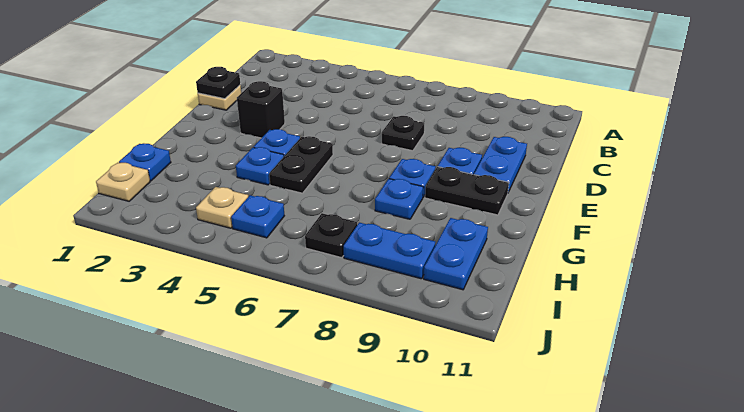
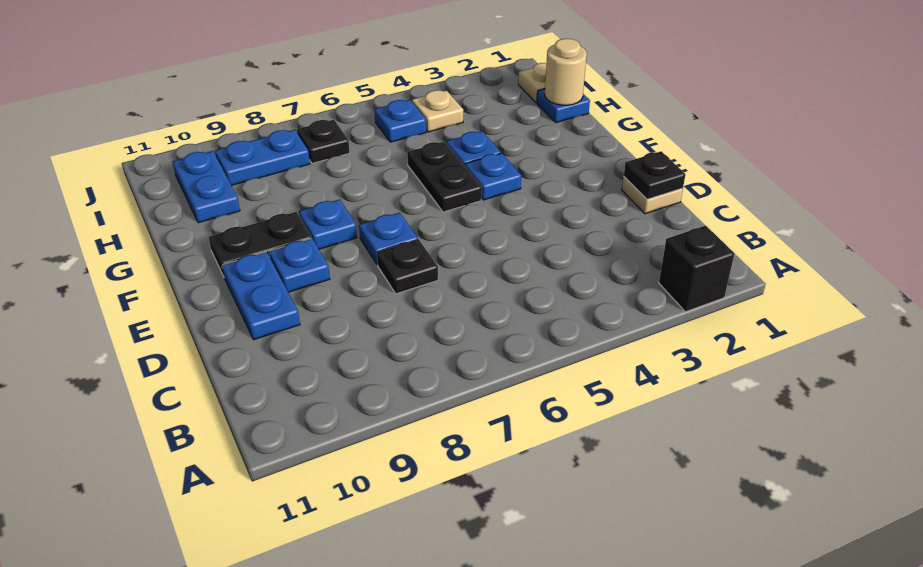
black 1x1 brick [237,81,285,138] -> black 1x1 brick moved to [659,225,735,312]
blue 1x1 plate [375,179,423,219] -> blue 1x1 plate moved to [359,213,418,265]
none -> tan 1x1 round brick [545,39,587,105]

